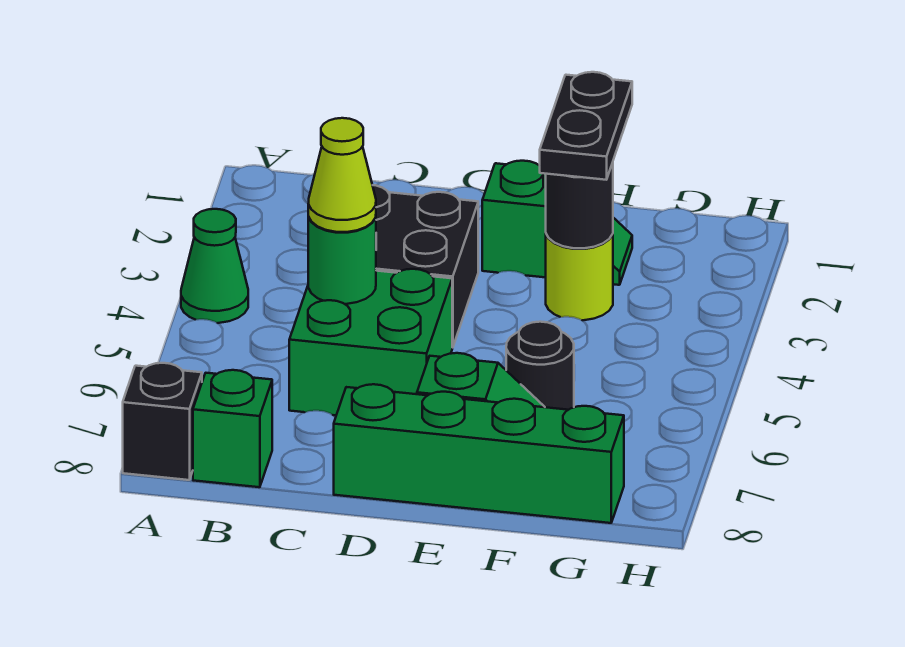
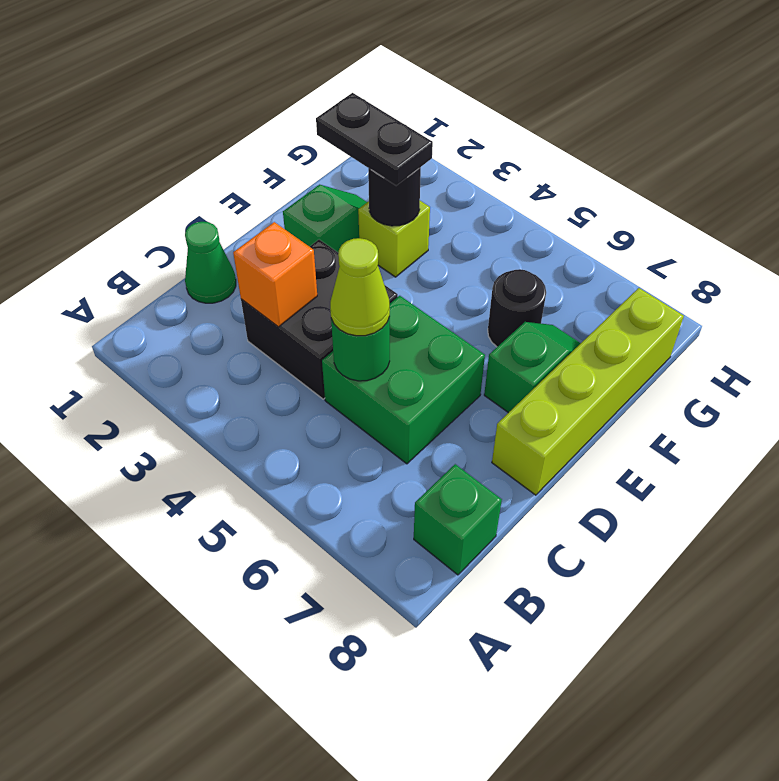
green 1x1 cone [181,209,248,323] -> green 1x1 cone moved to [185,222,236,303]
black 1x1 brick [123,363,202,480] -> none
none -> orange 1x1 brick [233,222,317,327]
green 1x4 brick [334,384,624,523] -> lime 1x4 brick [492,288,684,495]
lime 1x1 round brick [546,234,613,320] -> lime 1x1 brick [358,201,430,277]

